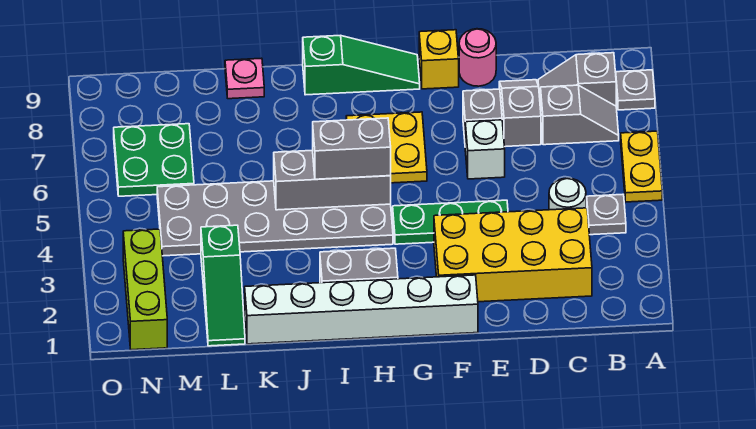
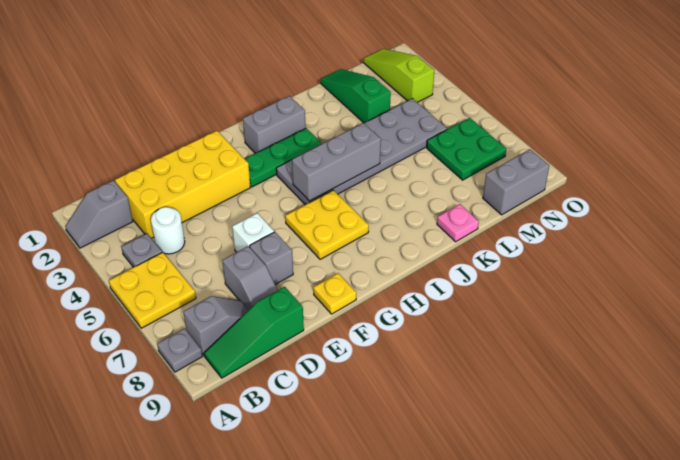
yellow 1x2 plate [621,131,662,202] -> yellow 2x2 plate [109,252,196,328]
grey 1x2 slope [540,85,619,145] -> grey 1x2 slope moved to [65,180,133,248]
green 1x3 plate [393,200,508,244] -> green 1x3 plate moved to [245,128,322,187]
pink 1x1 round brick [459,29,496,86] -> none
white 1x6 brick [245,275,478,344] -> none
yellow 1x1 brick [419,30,459,89] -> yellow 1x1 plate [313,273,356,314]
green 1x3 slope [303,35,420,95] -> green 1x3 slope moved to [204,287,304,378]
grey 1x2 brick [313,118,391,179] -> grey 1x2 brick moved to [483,149,549,215]
lime 1x3 brick [123,229,167,350] -> lime 1x3 slope [363,49,434,102]

